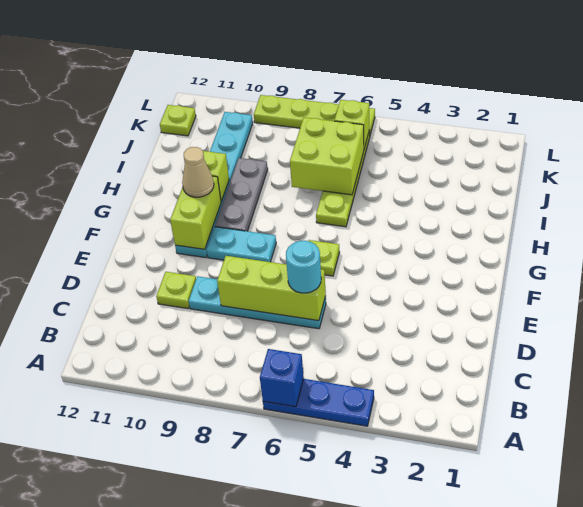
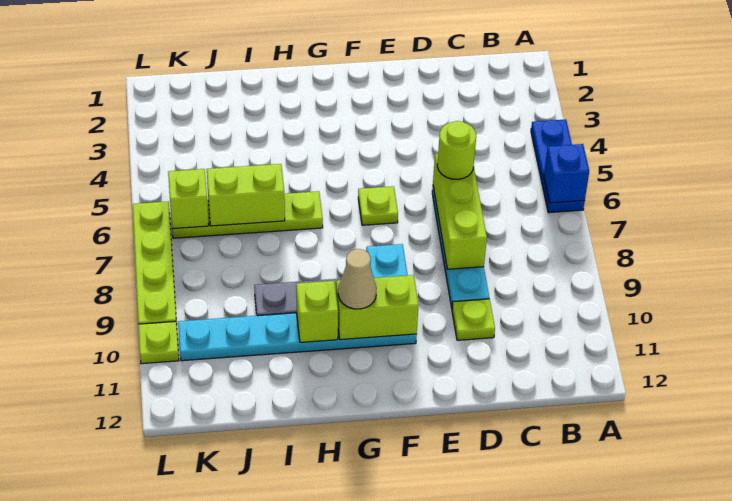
cyan 1x1 round brick [286,241,321,293] -> lime 1x1 round brick [437,121,476,179]
lime 2x2 brick [290,117,364,195] -> lime 1x2 brick [207,164,285,226]
lime 1x1 plate [160,105,196,136] -> lime 1x1 plate moved to [138,321,179,364]

